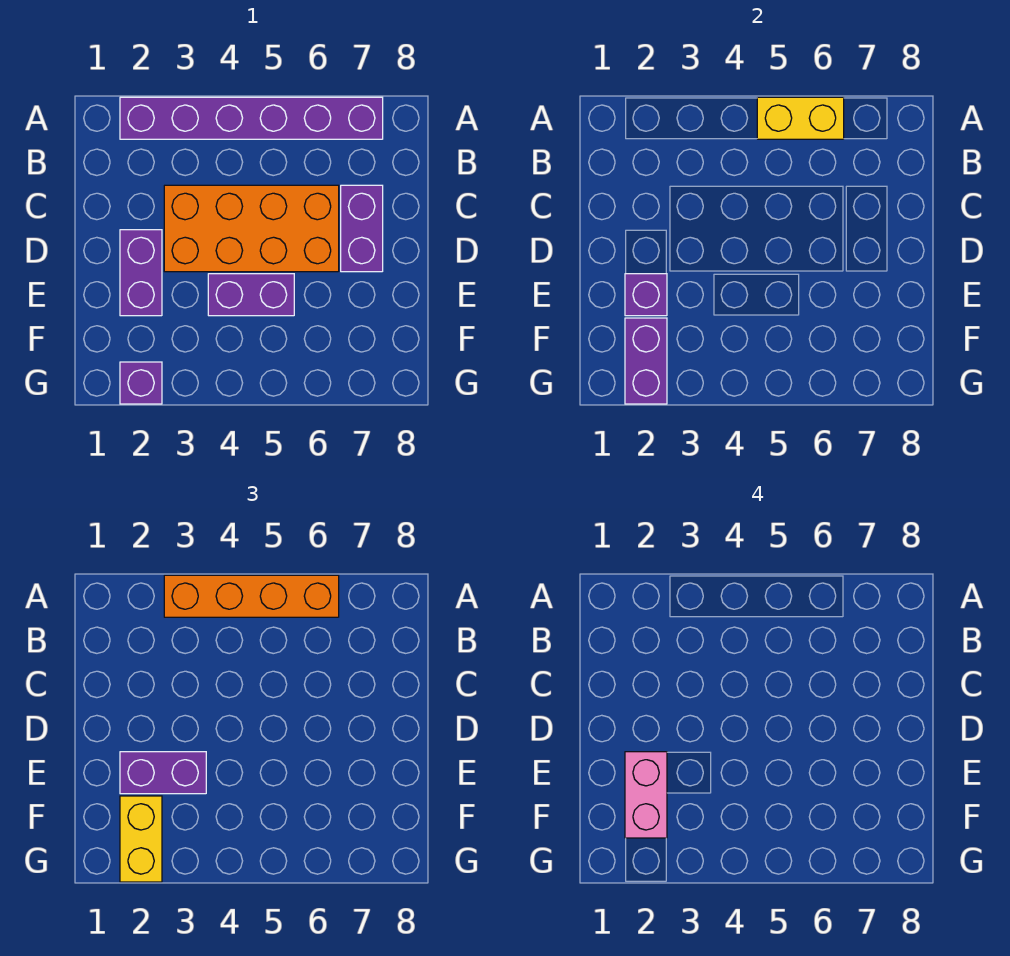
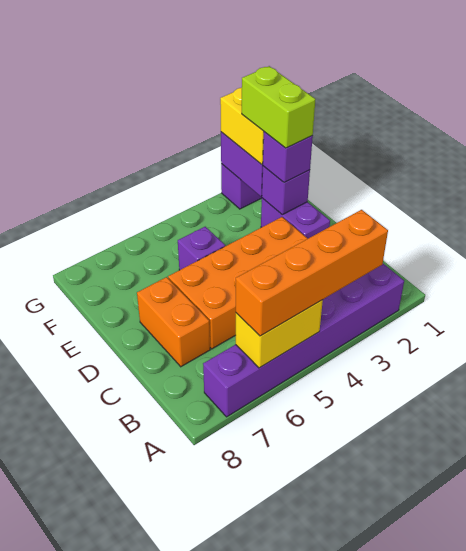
purple 1x2 brick [341,185,383,272] -> orange 1x2 brick [137,277,210,367]
purple 1x2 brick [120,752,206,794] -> purple 1x1 brick [262,132,313,183]
pink 1x2 brick [625,752,667,838] -> lime 1x2 brick [242,66,315,148]
purple 1x2 brick [208,274,294,316] -> purple 1x1 brick [178,227,225,270]

